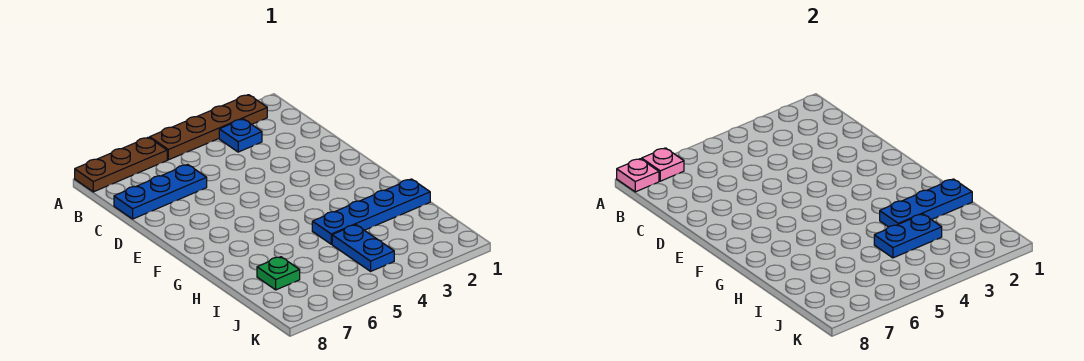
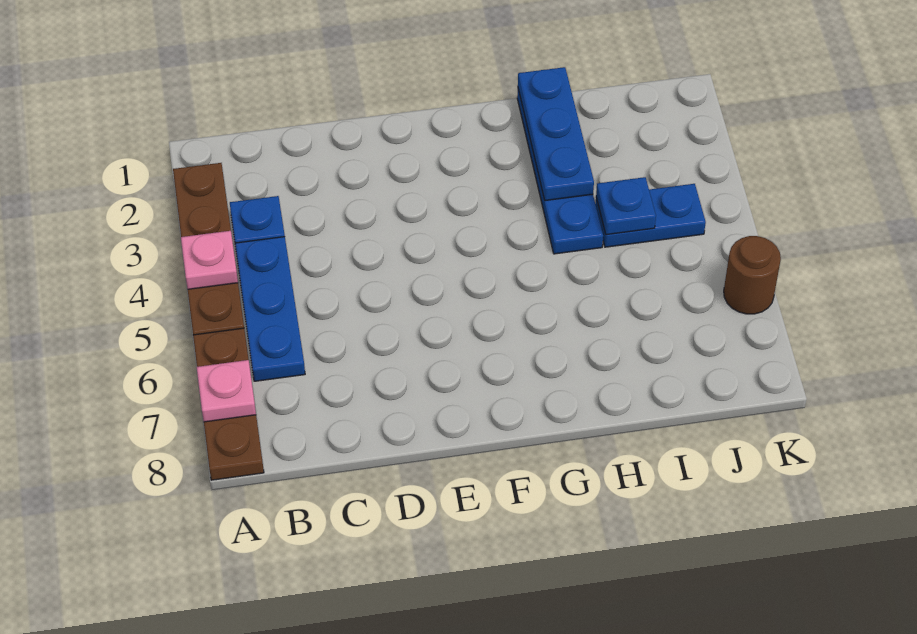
pink 1x1 plate [617,159,659,192] -> pink 1x1 plate moved to [181,231,238,289]
blue 1x3 plate [114,165,207,219] -> blue 1x3 plate moved to [235,237,305,381]
blue 1x2 plate [874,214,942,258] -> blue 1x1 plate [596,177,656,235]
green 1x1 plate [257,257,300,290] -> none
none -> brown 1x1 round brick [724,236,781,314]

